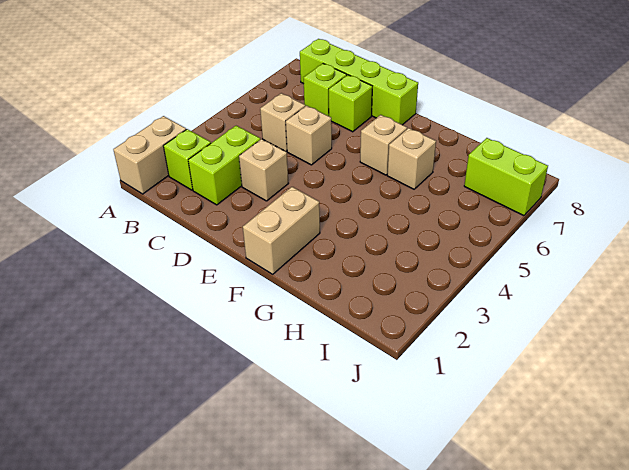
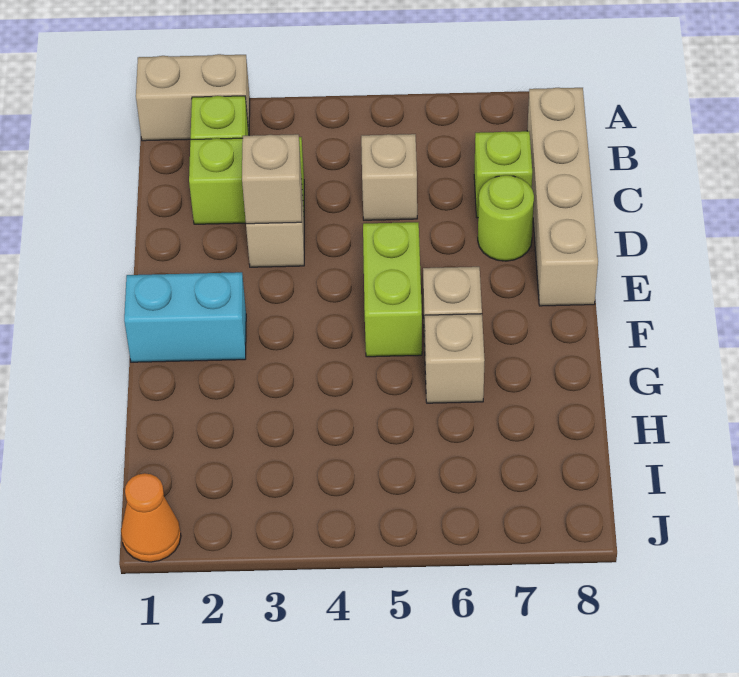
lime 1x4 brick [300,39,418,125] -> tan 1x4 brick [527,88,598,306]
tan 1x1 brick [286,106,332,165] -> tan 1x1 brick moved to [242,134,302,224]
lime 1x1 brick [329,75,372,132] -> lime 1x1 round brick [478,175,534,261]
tan 1x2 brick [243,187,320,274] -> cyan 1x2 brick [124,272,246,362]
lime 1x2 brick [464,138,548,216] -> lime 1x2 brick moved to [363,222,422,357]
none -> orange 1x1 cone [121,473,181,562]

